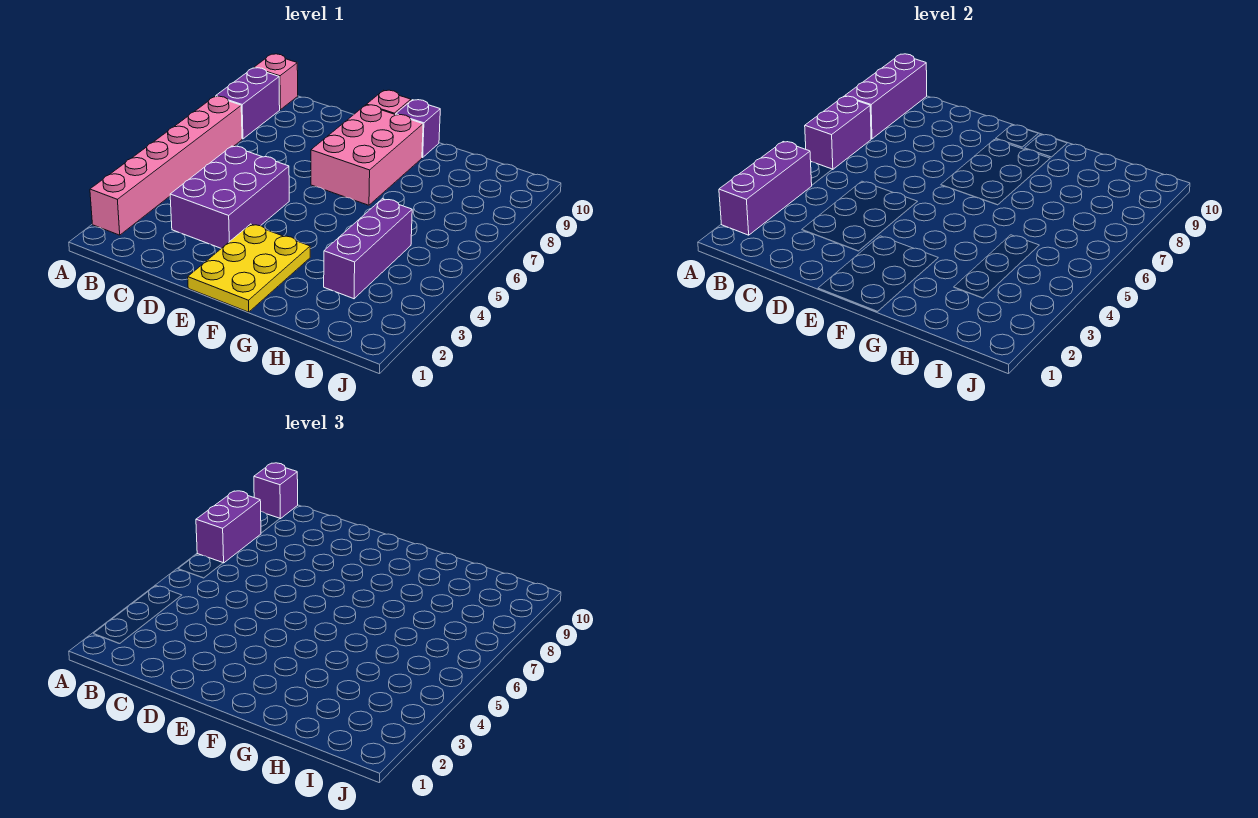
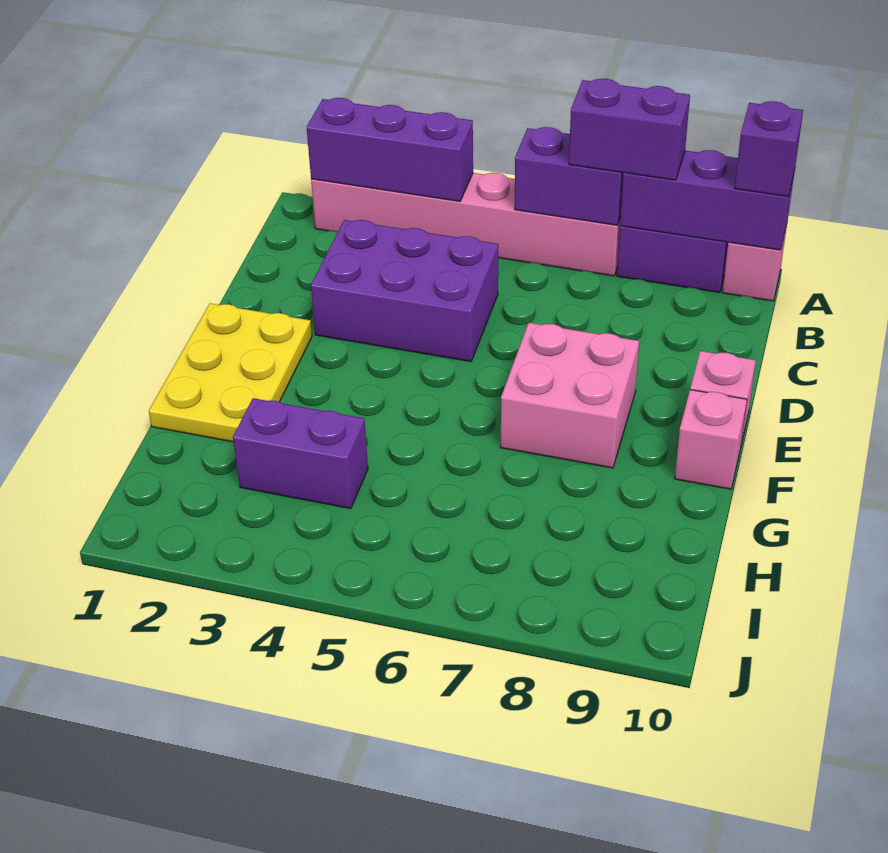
yellow 2x3 plate [188,224,310,312] -> yellow 2x3 plate turned to [149,303,312,442]
pink 2x3 brick [311,105,423,205] -> pink 2x2 brick [501,323,639,468]
purple 1x1 brick [396,100,440,158] -> pink 1x1 brick [675,390,747,489]
purple 1x3 brick [324,199,412,299] -> purple 1x2 brick [233,398,368,509]

